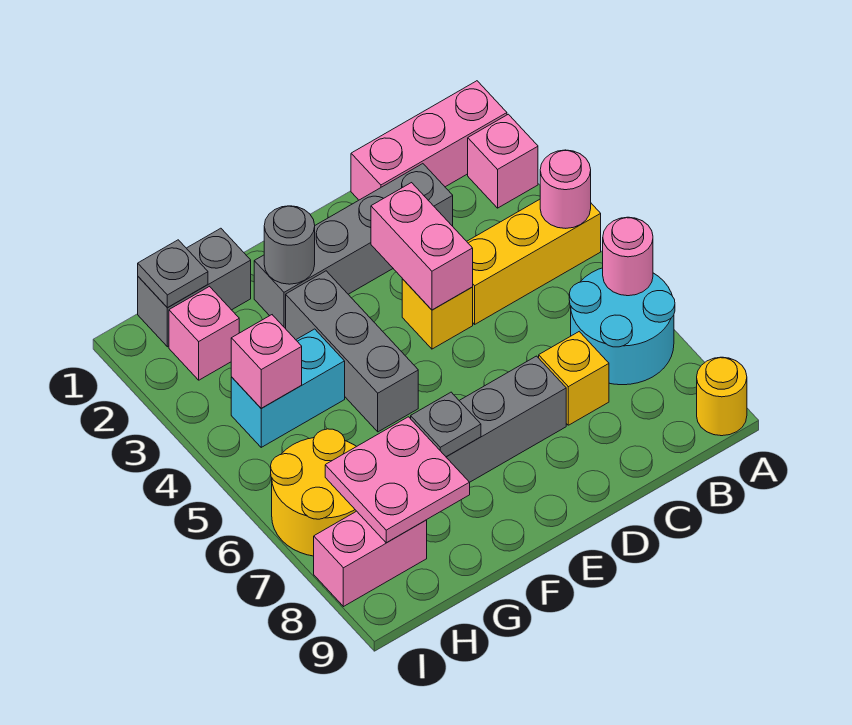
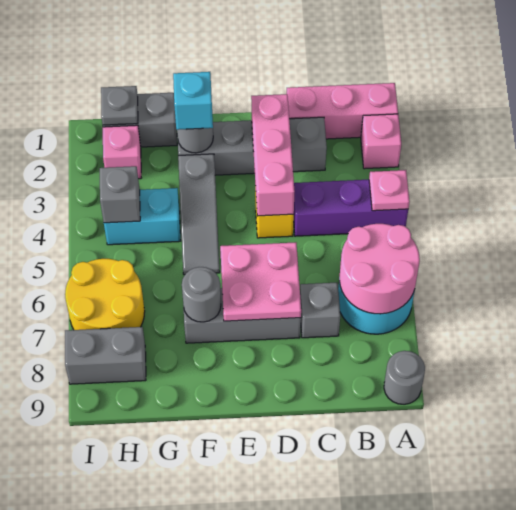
yellow 1x3 brick [467,199,601,324] -> purple 1x3 brick [294,180,408,236]
pink 1x1 round brick [540,150,591,228] -> pink 1x1 plate [369,170,410,211]
pink 1x1 round brick [603,217,653,296] -> pink 2x2 round brick [340,224,420,314]
yellow 1x1 round brick [697,357,747,436] -> grey 1x1 round brick [384,351,425,404]
yellow 1x1 brick [539,332,609,425] -> grey 1x1 brick [300,283,340,338]
pink 1x2 brick [371,183,473,310] -> pink 1x3 brick [251,94,295,216]
none -> cyan 1x1 brick [173,72,213,130]
grey 1x3 brick [286,271,418,432] -> grey 1x3 slope [178,154,220,275]
grey 1x1 plate [411,392,481,457] -> grey 1x1 round brick [182,267,221,322]
pink 2x2 plate [325,417,470,543] -> pink 2x2 plate moved to [220,242,301,321]
pink 1x1 brick [231,315,302,408] -> grey 1x1 brick [100,166,140,223]
pink 1x2 brick [314,511,427,607] -> grey 1x2 brick [65,327,146,384]

